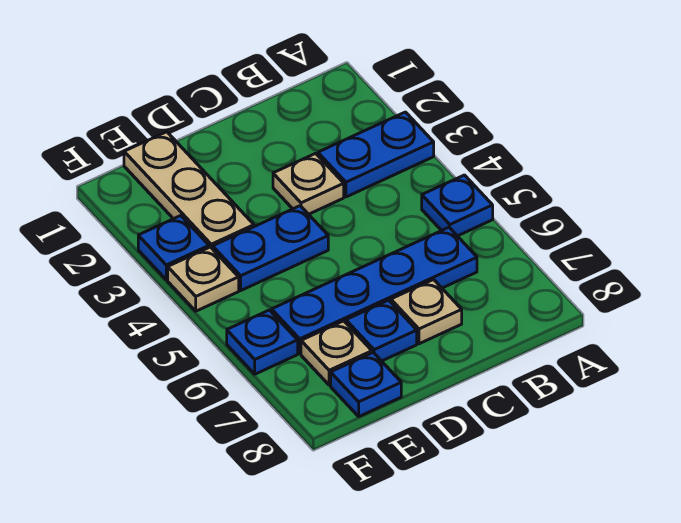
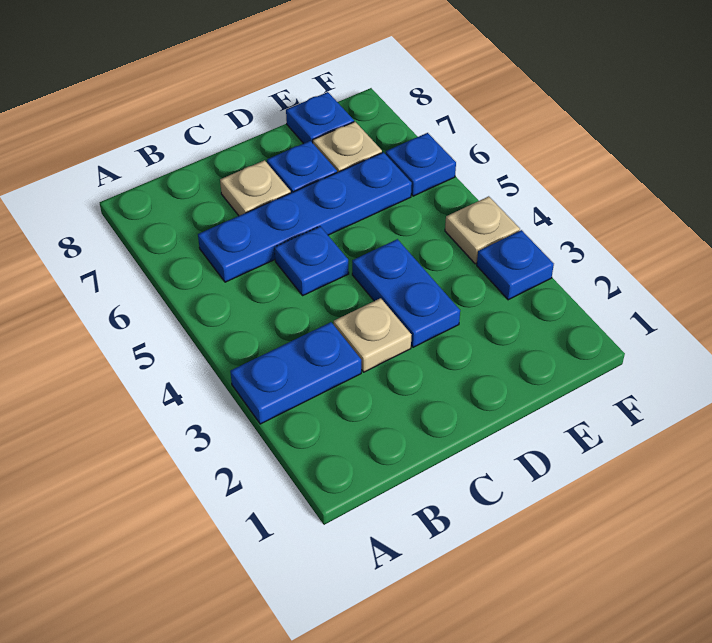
blue 1x1 plate [422,175,493,236] -> blue 1x1 plate moved to [274,227,349,295]
blue 1x2 plate [213,206,328,290] -> blue 1x2 plate turned to [352,239,460,347]
tan 1x3 plate [124,132,254,249] -> none

